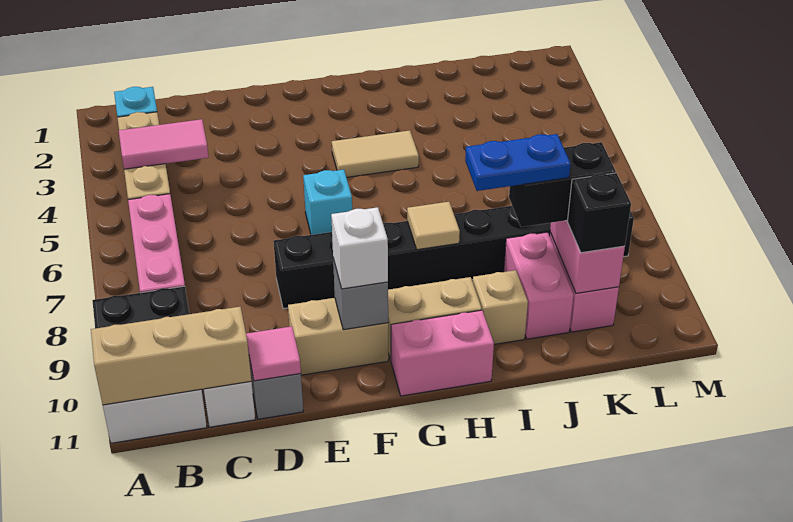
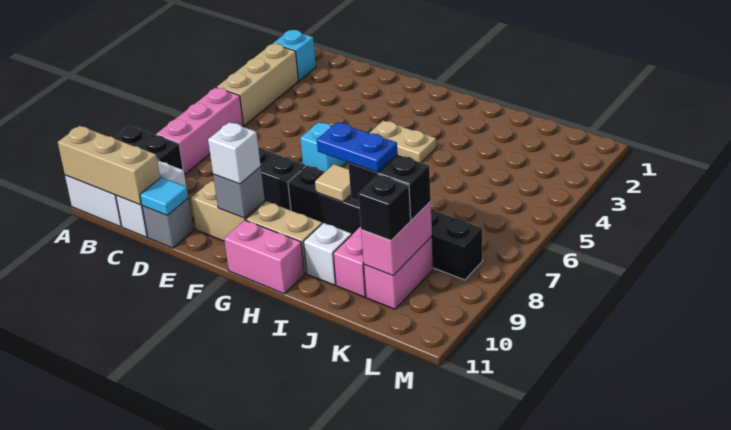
pink 1x2 tile [119,119,209,169] -> none
pink 1x1 tile [246,326,301,381] -> cyan 1x1 tile [140,177,188,215]
tan 1x2 tile [332,130,419,177] -> tan 1x2 plate [370,121,436,163]
tan 1x1 brick [473,270,528,344] -> white 1x1 brick [304,223,352,285]

